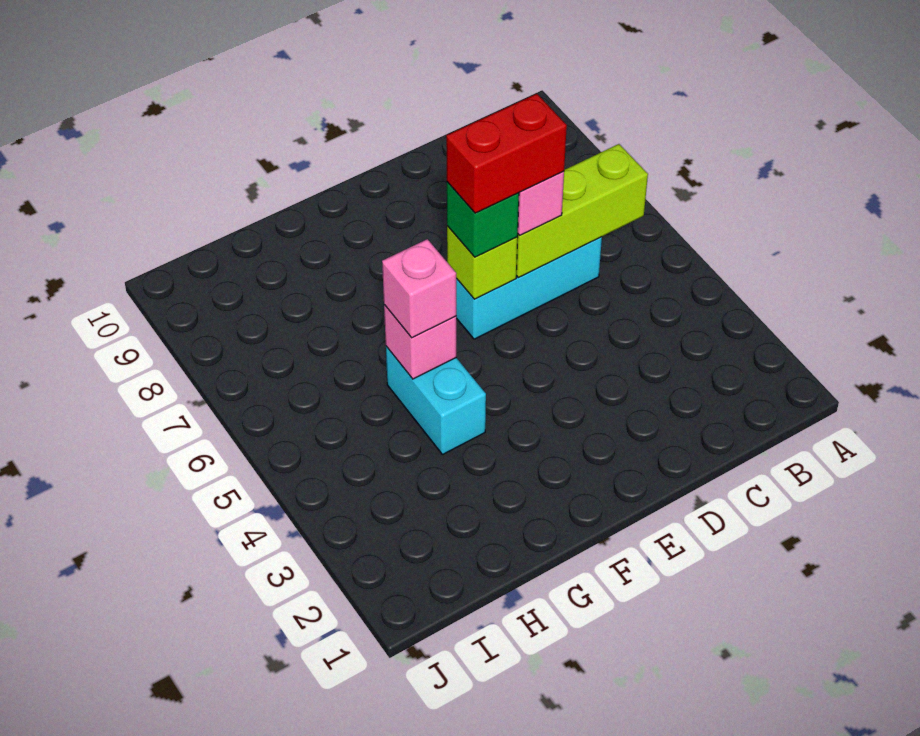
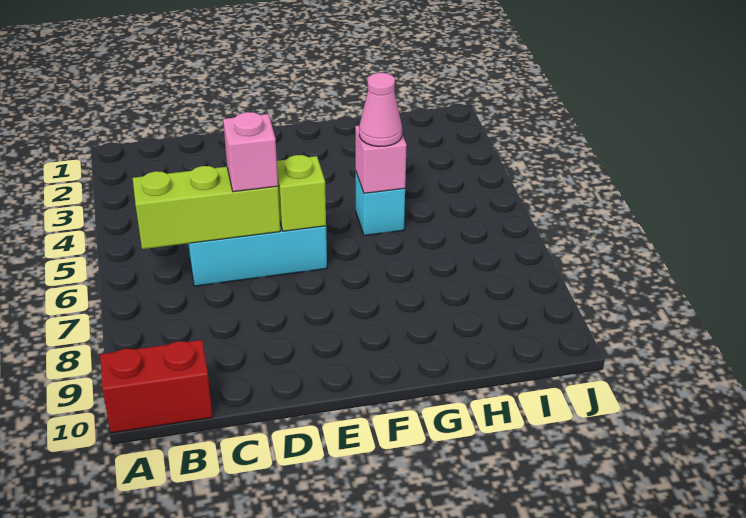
red 1x2 brick [446,94,567,213] -> red 1x2 brick moved to [100,340,213,433]
green 1x1 brick [447,182,519,257] -> none
cyan 1x2 brick [386,346,486,455] -> cyan 1x1 brick [355,170,405,236]
pink 1x1 brick [382,239,456,338] -> pink 1x1 cone [359,73,402,147]

